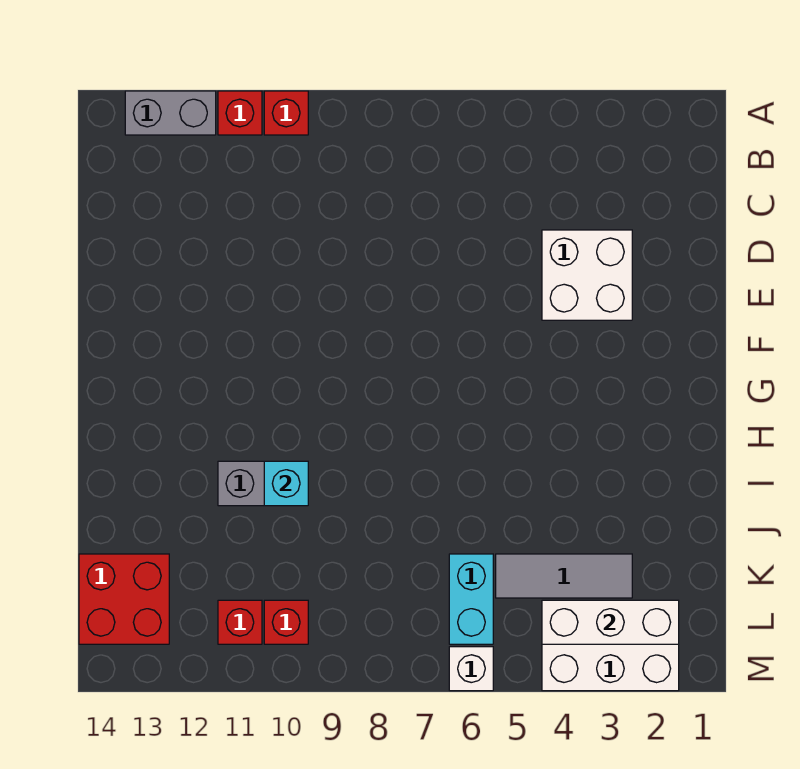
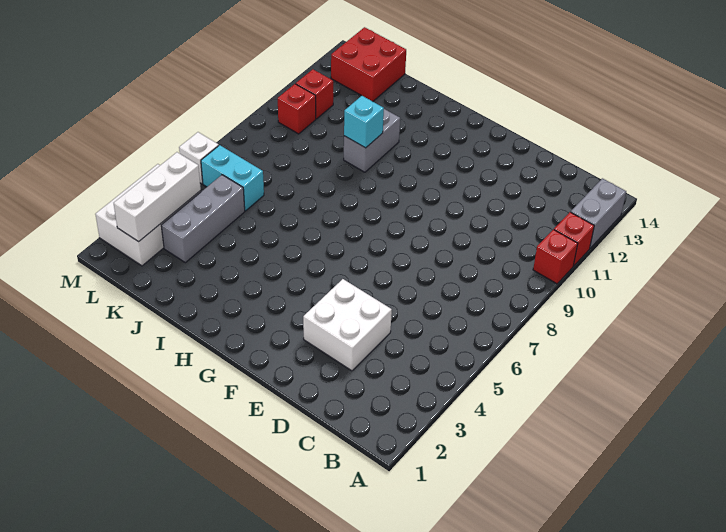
grey 1x3 tile [496,554,632,598] -> grey 1x3 brick [161,175,245,263]

